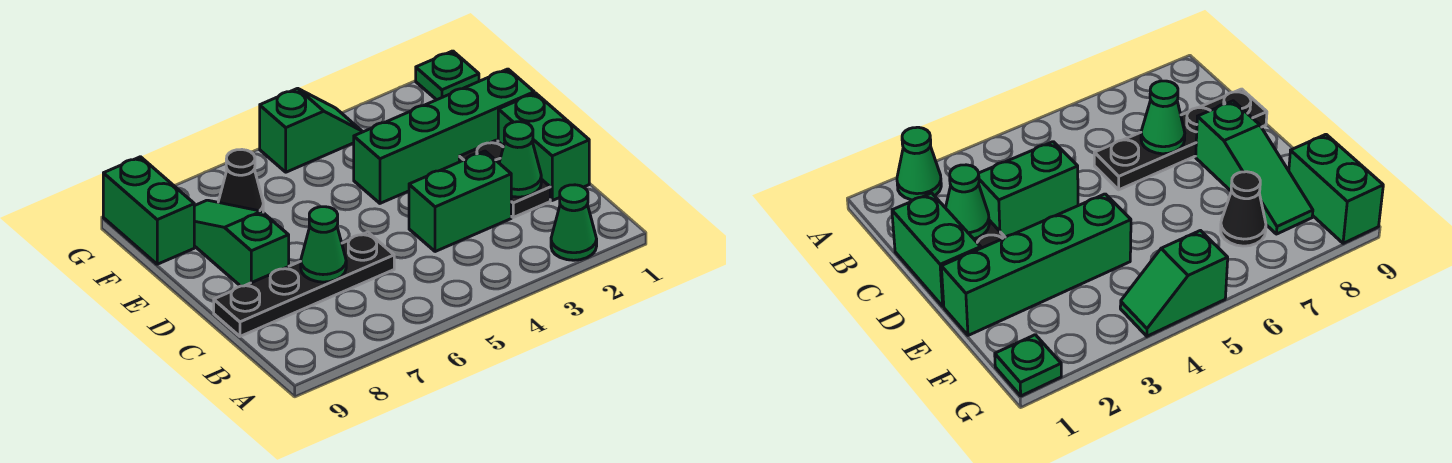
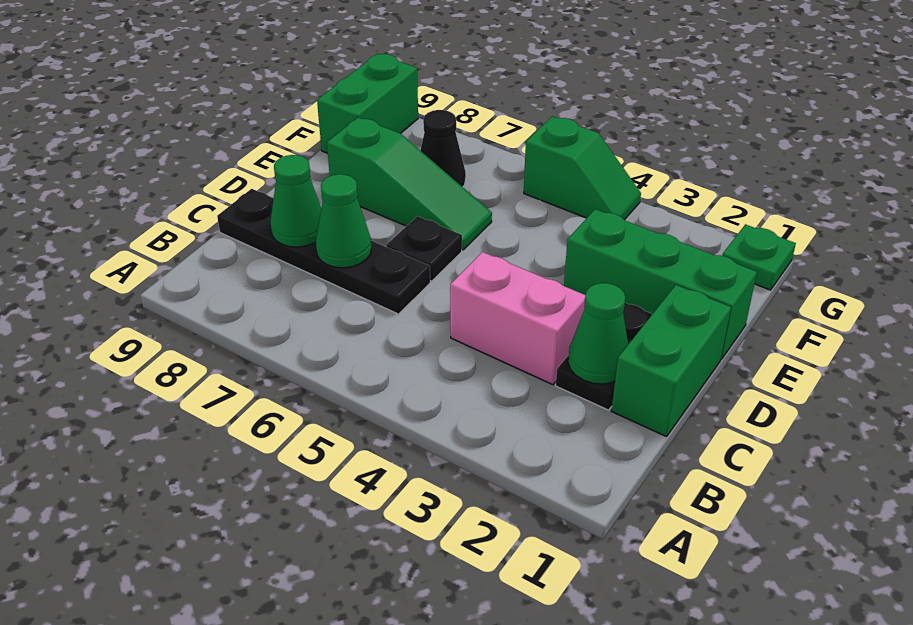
green 1x1 cone [551,185,597,260] -> green 1x1 cone moved to [270,155,321,247]
green 1x2 brick [409,151,511,252] -> pink 1x2 brick [450,252,585,385]
none -> black 1x1 plate [386,216,462,281]
green 1x3 slope [194,200,289,286] -> green 1x3 slope turned to [327,117,492,250]
green 1x4 brick [354,69,534,203] -> green 1x3 brick [564,209,757,359]

